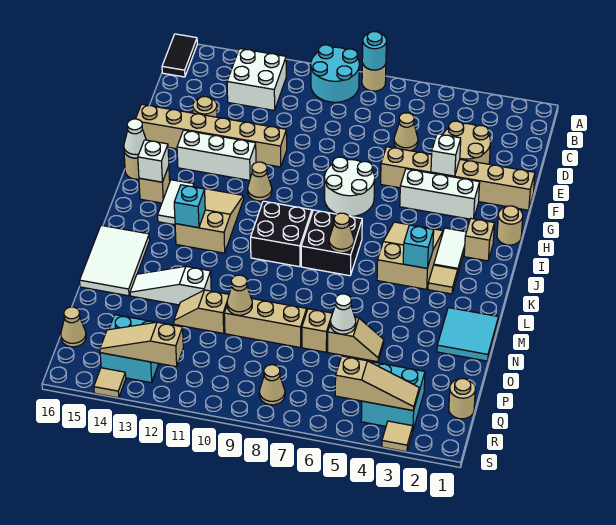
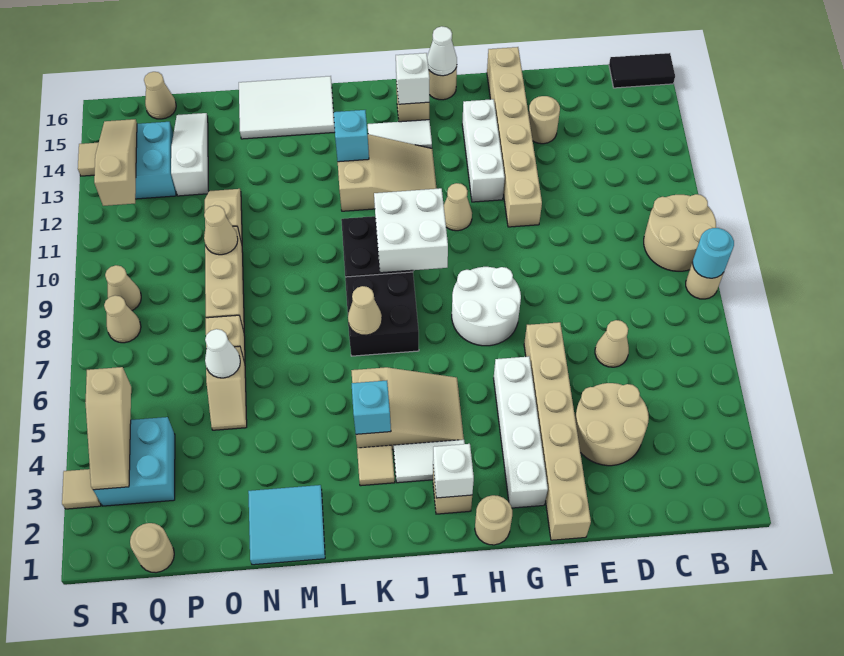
cyan 2x2 round brick [311,45,359,102] -> tan 2x2 round brick [644,194,716,271]
white 2x2 brick [227,49,286,110] -> white 2x2 brick moved to [374,188,448,273]
white 1x1 brick [431,134,461,176] -> white 1x1 brick moved to [433,444,474,498]
white 1x3 brick [400,169,480,219] -> white 1x4 brick [494,356,548,508]
white 1x3 slope [130,266,211,305] -> white 1x3 slope moved to [171,113,209,196]
none -> tan 1x1 cone [105,265,141,310]

